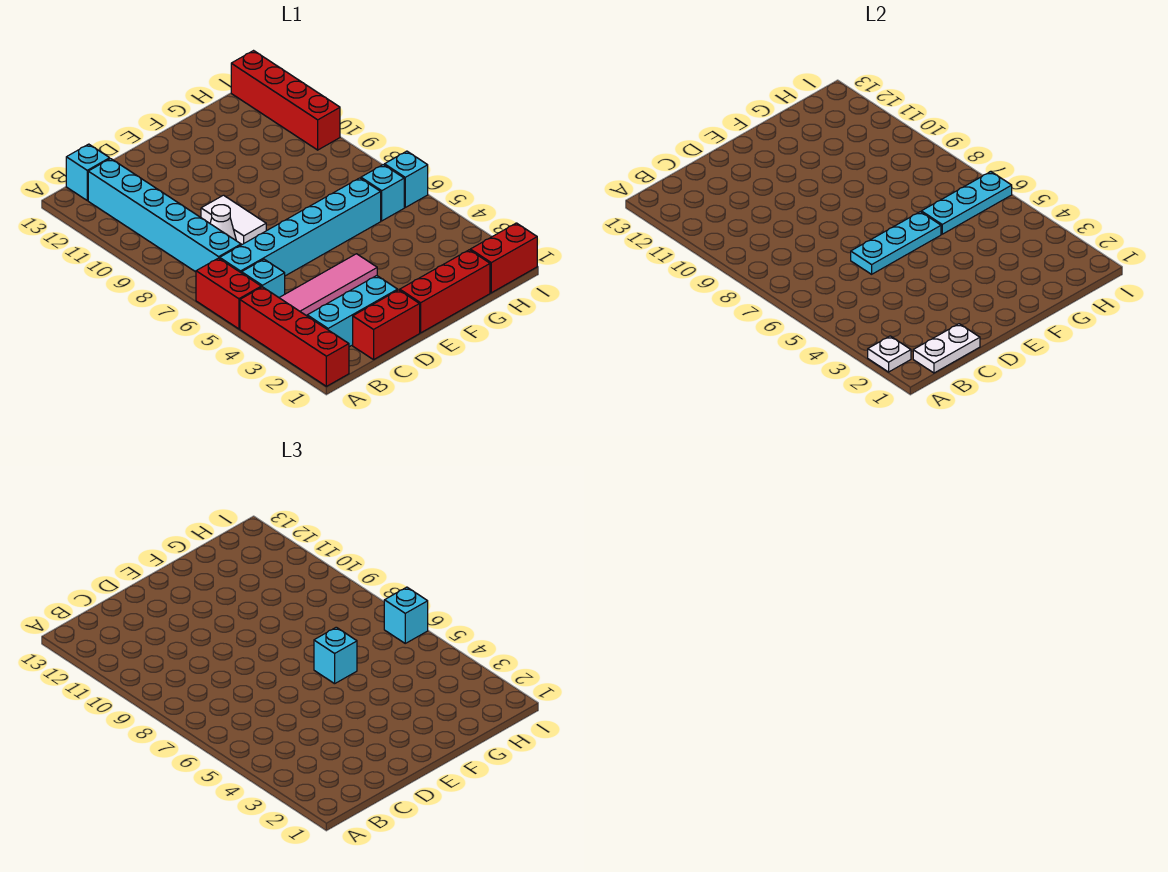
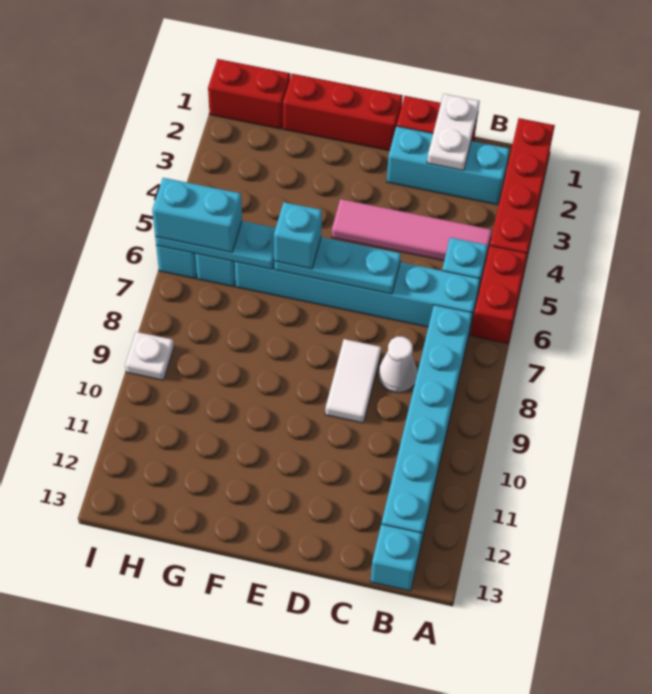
white 1x1 plate [868,336,911,372] -> white 1x1 plate moved to [125,332,174,380]
white 1x2 plate [913,324,980,373] -> white 1x2 plate turned to [427,94,480,171]
cyan 1x1 brick [384,587,428,643] -> cyan 1x2 brick [152,178,242,252]
red 1x4 brick [231,51,340,150] -> none

